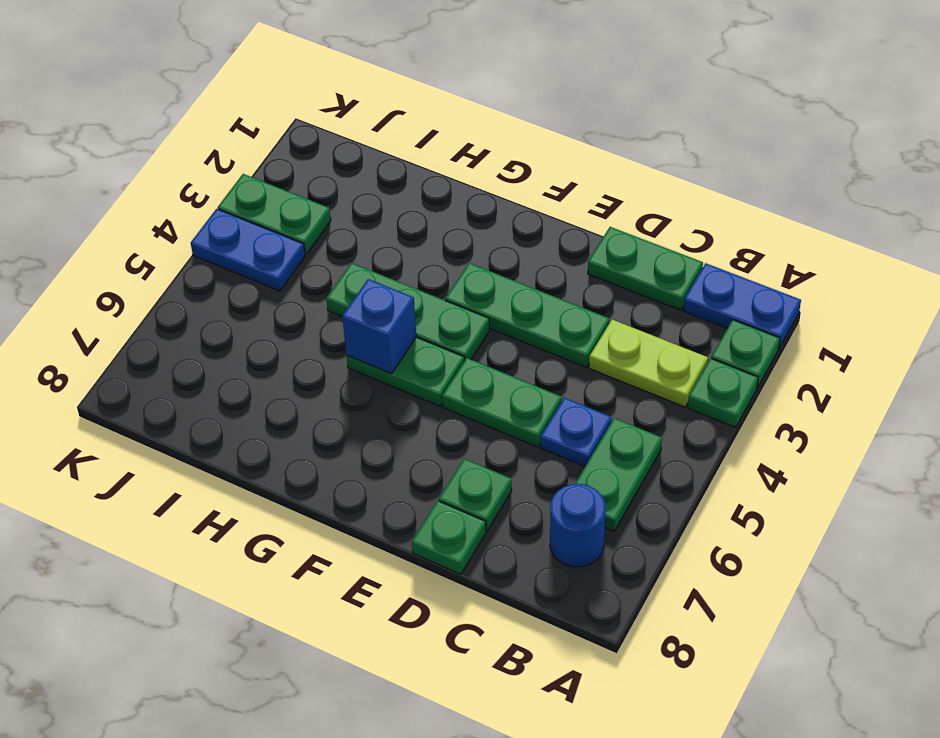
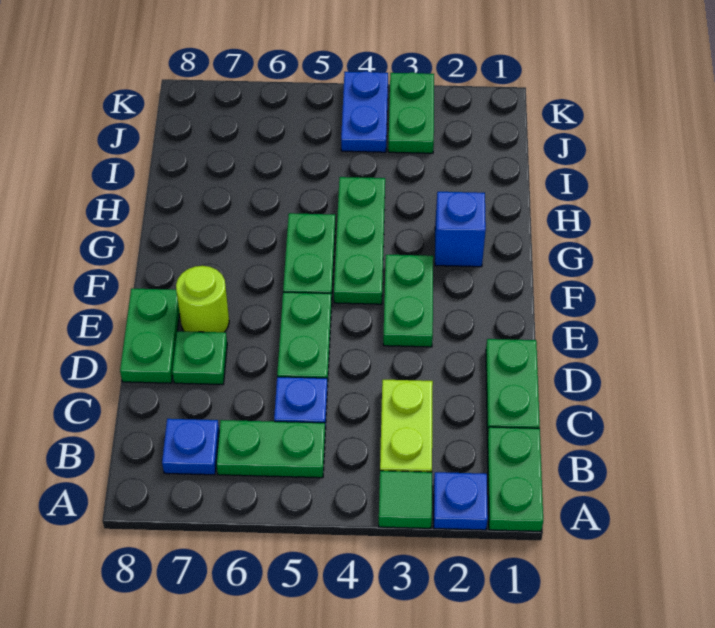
blue 1x2 plate [683,263,801,348] -> green 1x2 plate [487,427,543,531]
green 1x1 plate [711,320,780,387] -> blue 1x1 plate [434,472,488,530]
green 1x1 plate [688,358,758,427] -> green 1x1 tile [379,471,432,528]
blue 1x1 round brick [550,484,606,567] -> blue 1x1 plate [162,419,219,475]
green 1x3 plate [445,263,610,367] -> green 1x2 plate [383,255,433,347]
green 1x1 plate [412,501,486,574] -> green 1x2 plate [120,289,180,383]
none -> lime 1x1 round brick [176,266,229,332]
blue 1x1 brick [342,279,416,374] -> blue 1x1 brick moved to [435,192,486,267]

